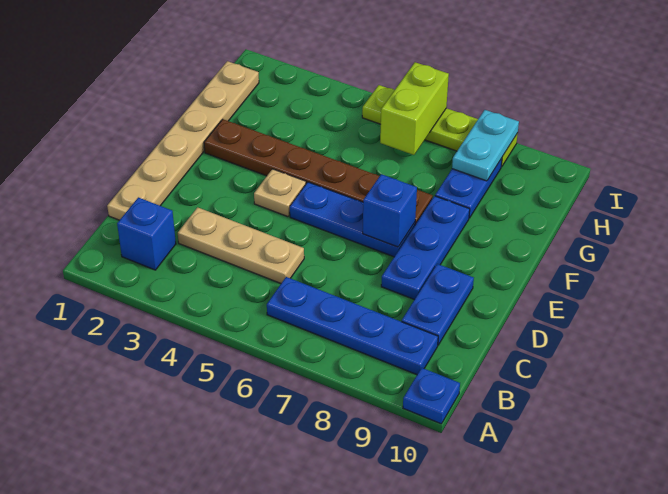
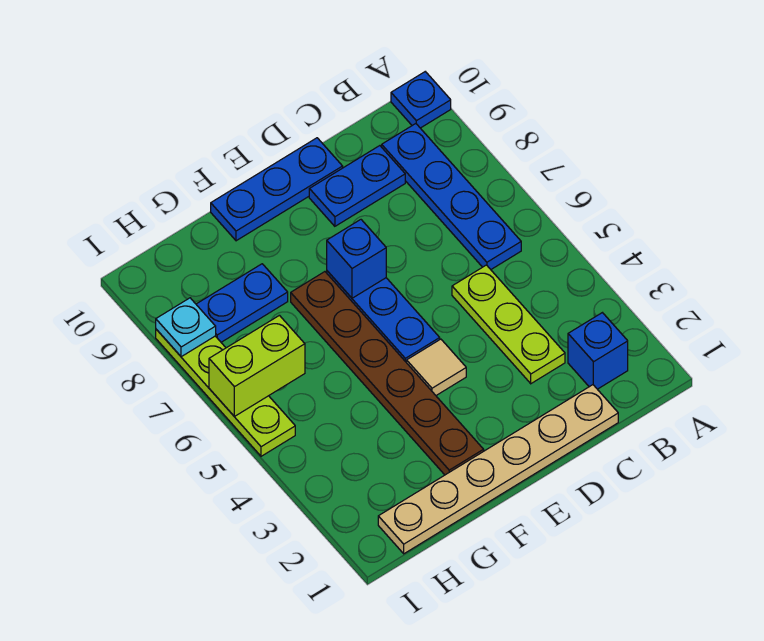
tan 1x3 plate [178,207,304,283] -> lime 1x3 plate [452,265,565,384]
blue 1x3 plate [381,196,470,300] -> blue 1x3 plate moved to [211,138,343,241]
tan 1x1 plate [254,169,306,217] -> tan 1x1 tile [407,339,466,395]
cyan 1x2 plate [452,110,519,181] -> cyan 1x1 plate [156,298,216,357]

